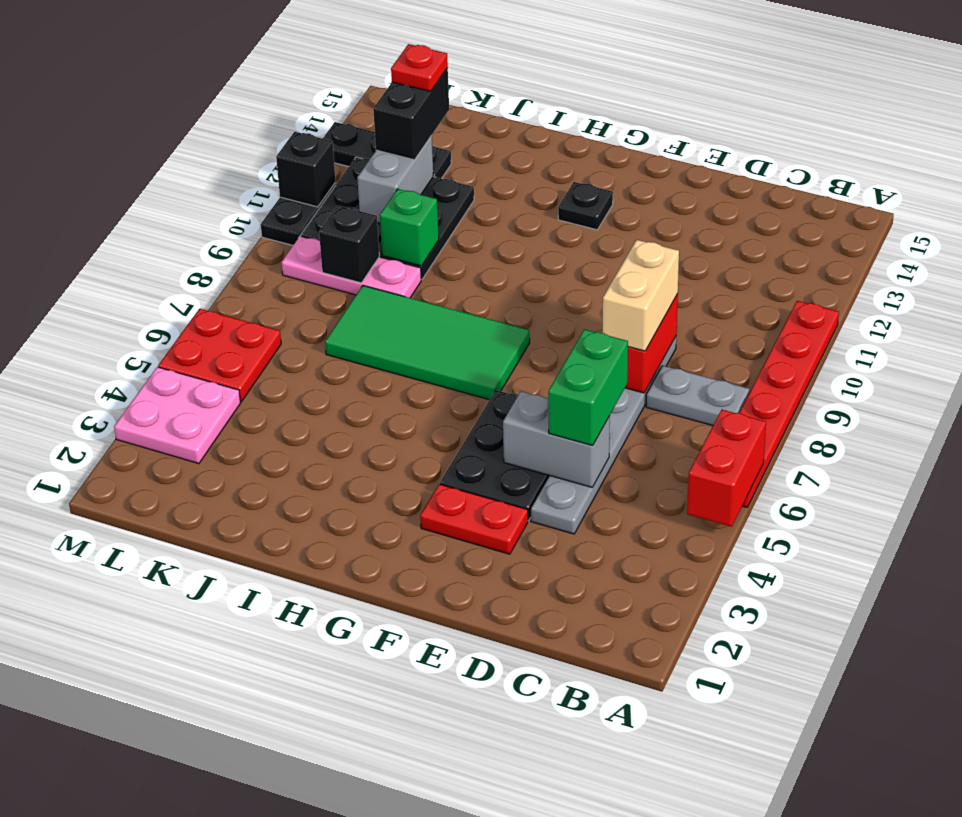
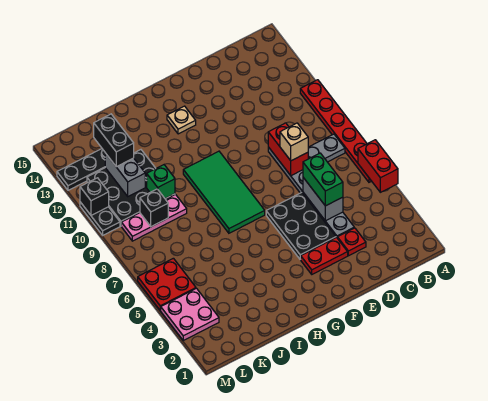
grey 1x2 brick [503,391,610,487] -> grey 1x2 brick turned to [303,178,343,221]
tan 1x2 brick [603,240,679,351] -> tan 1x1 brick [280,123,308,161]
green 2x4 tile [325,286,530,400] -> green 2x4 tile turned to [183,151,265,233]
black 1x1 plate [558,182,613,230] -> tan 1x1 plate [167,106,196,134]
red 1x1 plate [391,44,448,91] -> red 1x1 plate moved to [337,228,366,256]

